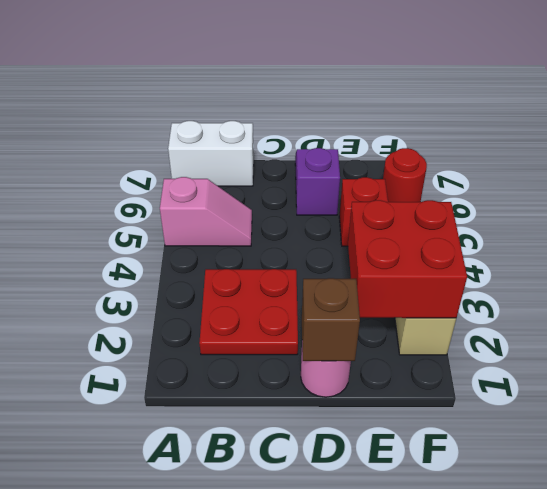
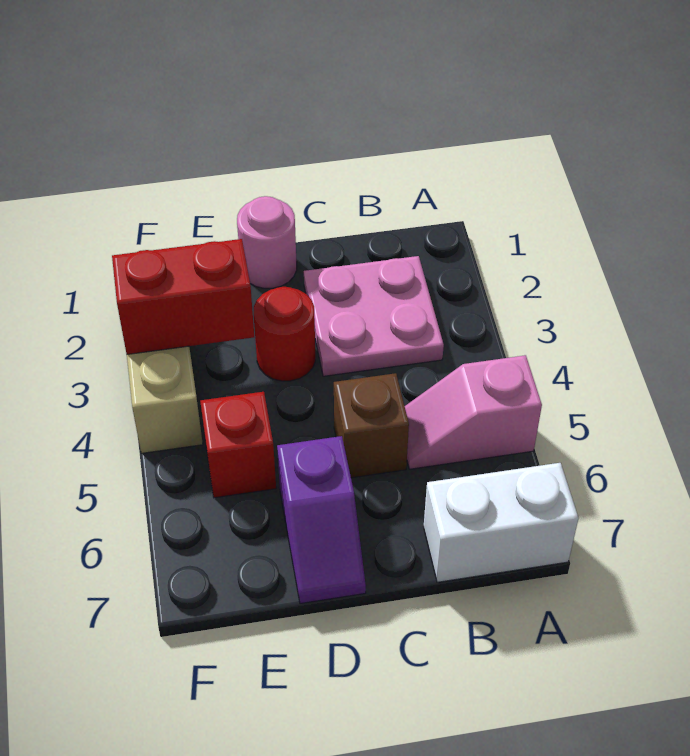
red 2x2 plate [199,269,298,355] -> pink 2x2 plate [304,256,444,376]
brown 1x1 brick [302,278,360,361] -> brown 1x1 brick moved to [334,373,409,478]
red 2x2 brick [348,200,467,318] -> red 1x2 brick [112,239,254,354]
red 1x1 round brick [383,148,427,202] -> red 1x1 round brick moved to [254,287,315,381]

